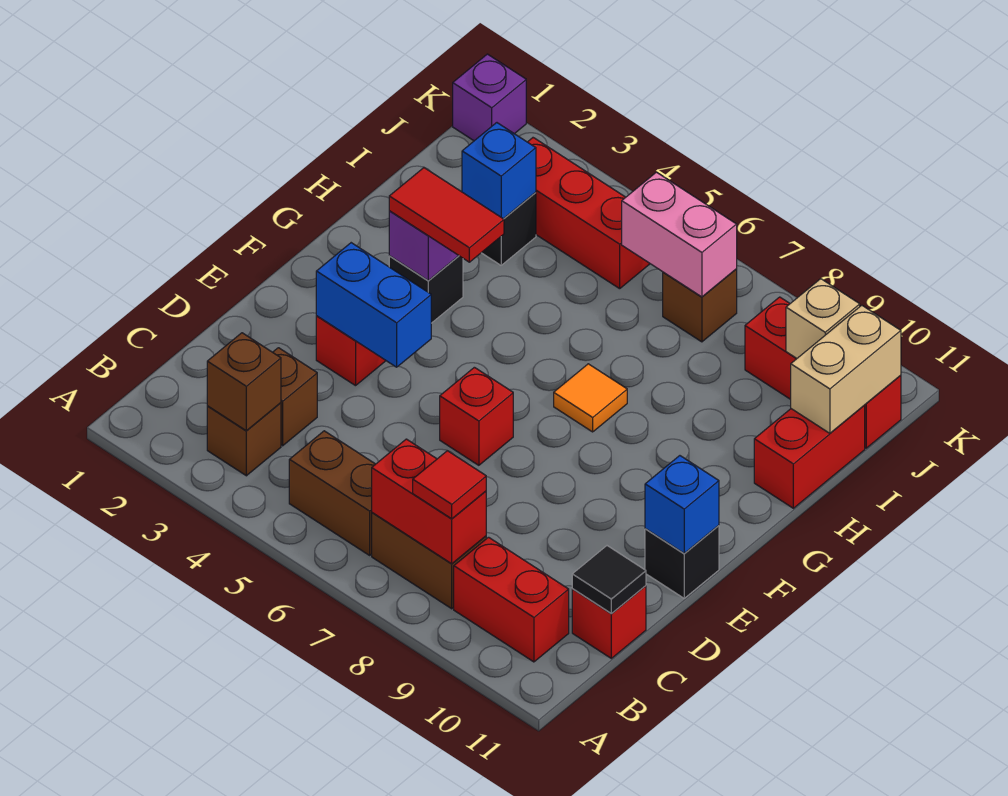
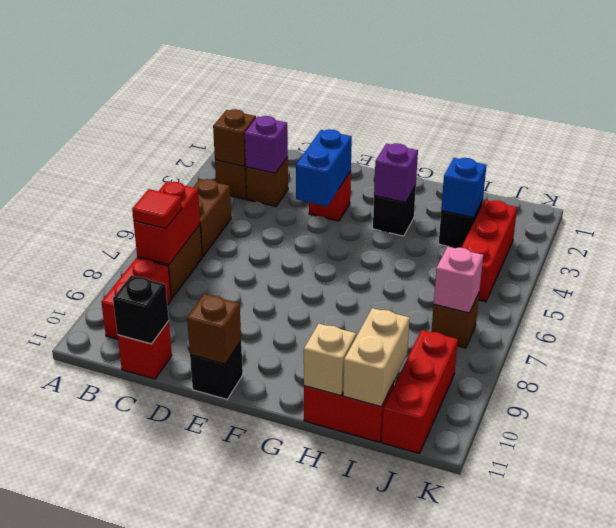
black 1x1 tile [572,546,646,613] -> black 1x1 brick [113,275,169,344]
red 1x1 brick [440,367,513,465] -> none
blue 1x1 brick [645,456,719,554] -> brown 1x1 brick [187,294,241,364]
red 1x2 tile [389,168,504,262] -> none
orange 1x1 tile [554,364,627,432] -> none
tan 1x2 brick [791,305,901,433] -> tan 1x2 brick turned to [343,308,410,407]
pink 1x2 brick [622,172,737,297] -> pink 1x1 brick [434,247,483,313]
tan 1x1 brick [786,279,860,359] -> tan 1x1 brick moved to [304,324,356,396]
purple 1x1 brick [453,54,526,141] -> purple 1x1 brick moved to [245,116,288,173]

